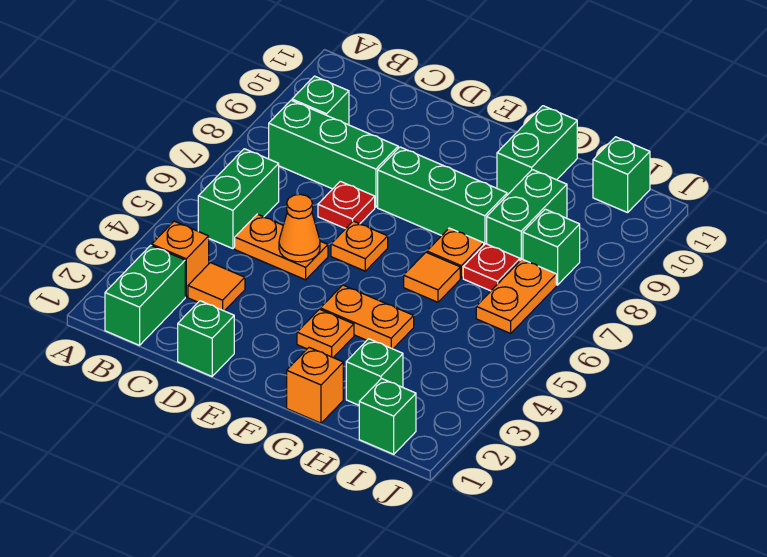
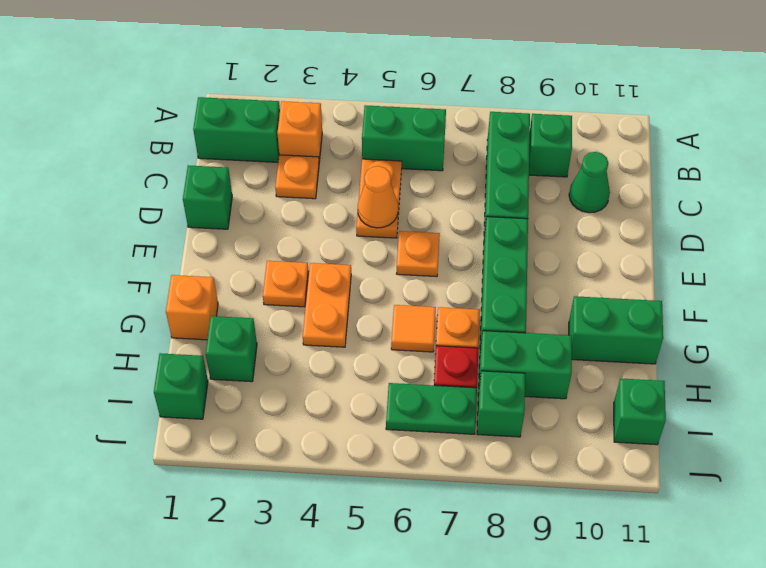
orange 1x1 tile [188,263,245,311] -> orange 1x1 plate [275,155,319,199]
none -> green 1x1 cone [569,152,610,213]
red 1x1 plate [318,181,375,229] -> none
orange 1x2 plate [476,259,556,333] -> green 1x2 plate [386,383,477,434]

